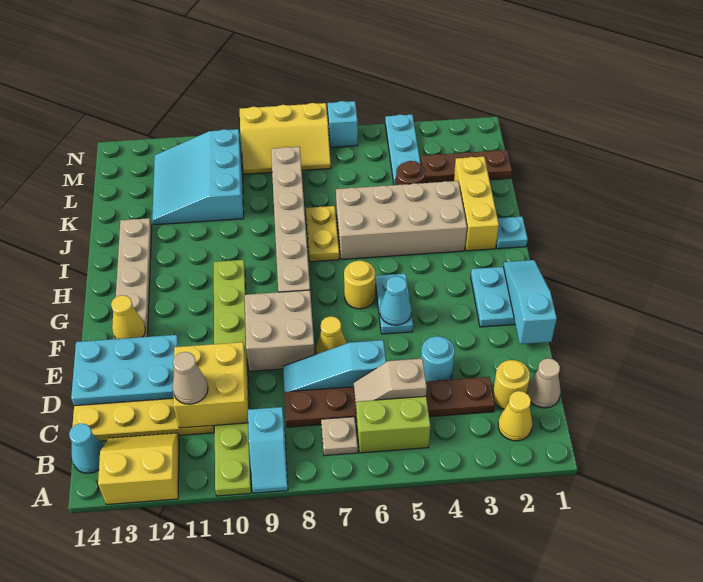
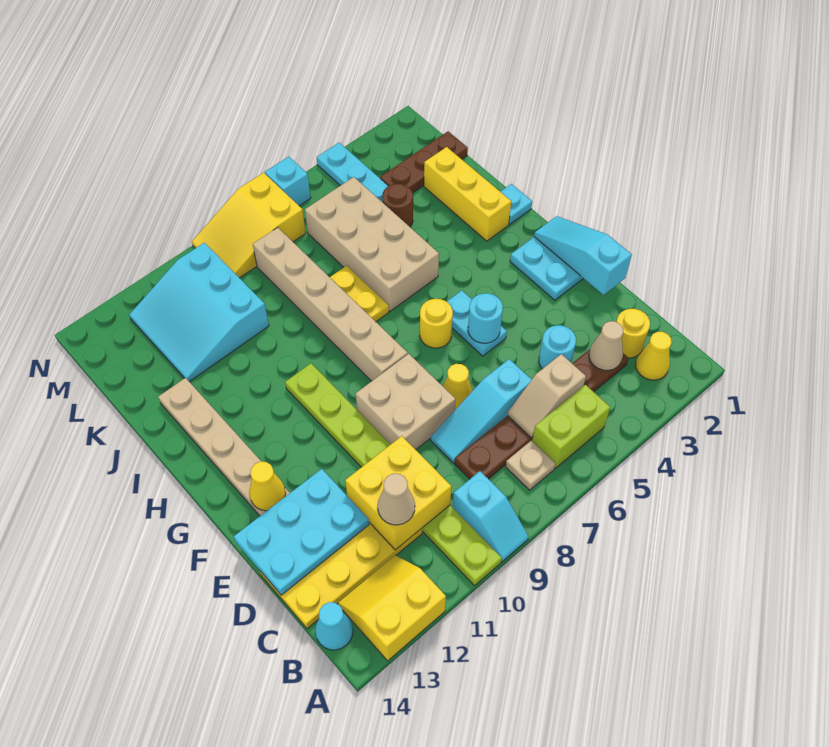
tan 1x1 cone [527,358,561,408] -> tan 1x1 cone moved to [589,321,623,370]
cyan 1x1 cone [380,276,411,325] -> cyan 1x1 round brick [468,293,503,343]
tan 2x4 brick [336,181,467,260] -> tan 2x4 brick turned to [305,177,439,311]
yellow 2x3 slope [240,103,331,174] -> yellow 2x3 slope turned to [192,173,306,278]

